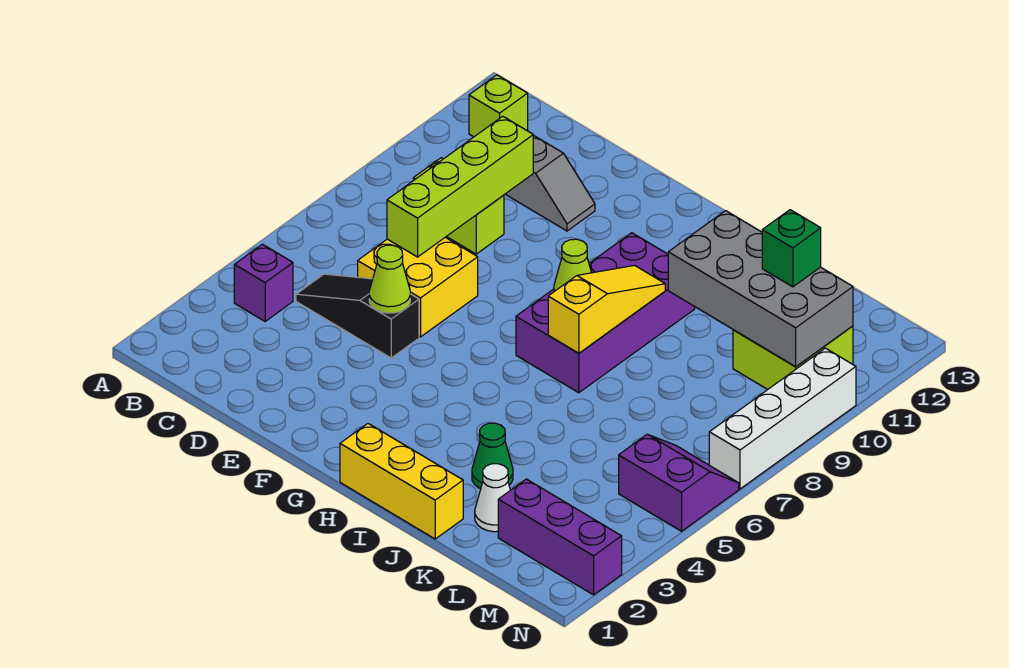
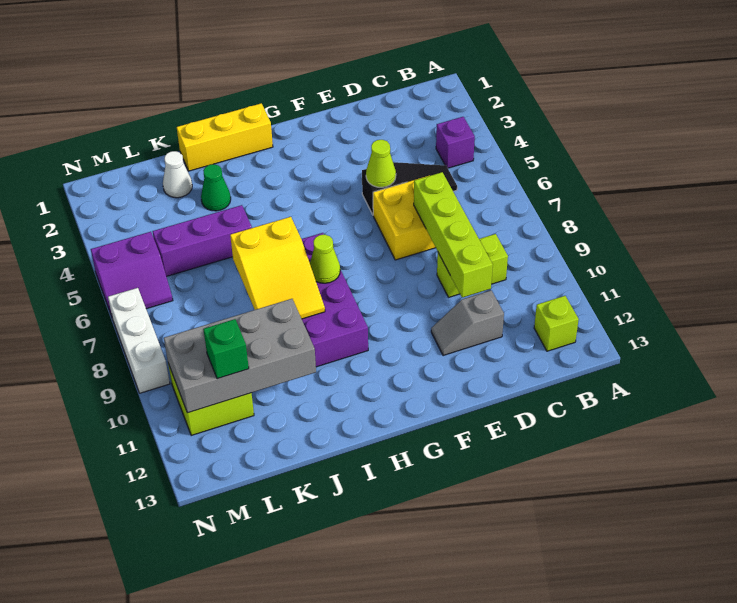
yellow 1x3 slope [548,265,665,353] -> yellow 2x3 slope [230,217,325,319]
purple 1x3 brick [498,479,622,595] -> purple 1x3 brick moved to [153,205,252,276]
white 1x4 brick [709,348,856,489] -> white 1x3 brick [108,288,170,393]

